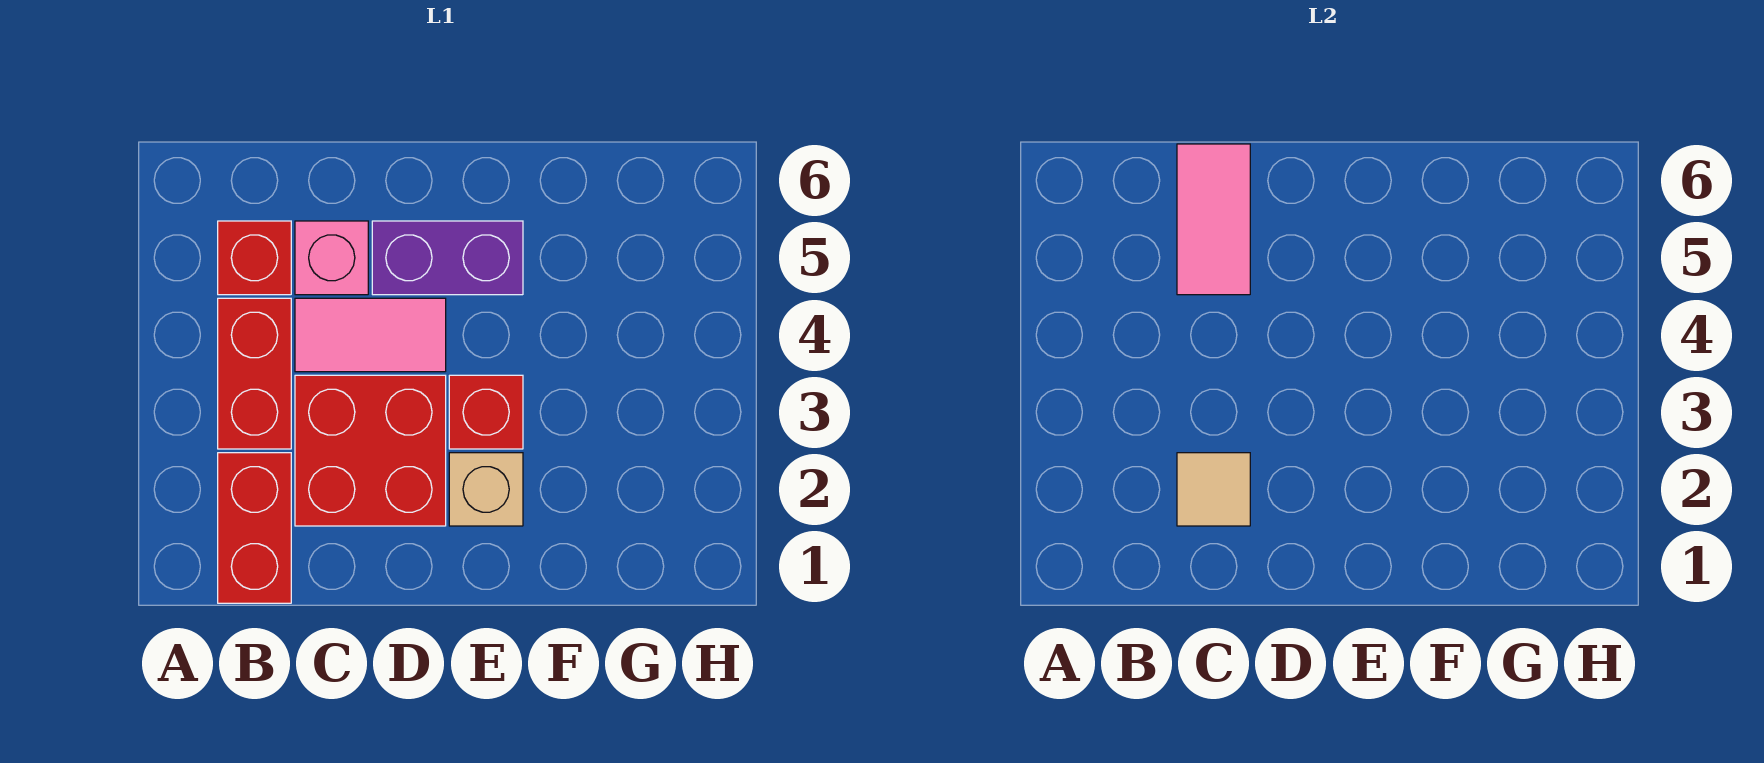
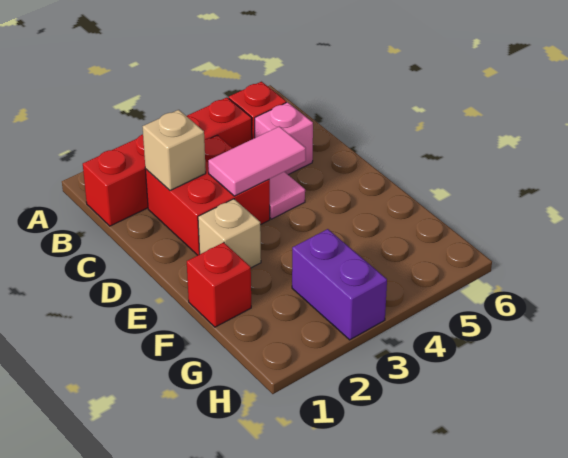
tan 1x1 tile [1177,453,1250,526] -> tan 1x1 brick [143,110,206,191]
pink 1x2 tile [1177,144,1250,295] -> pink 1x2 tile moved to [208,126,306,196]
purple 1x2 brick [372,221,523,295] -> purple 1x2 brick moved to [292,229,387,340]
red 1x1 brick [449,375,523,449] -> red 1x1 brick moved to [187,242,251,327]

